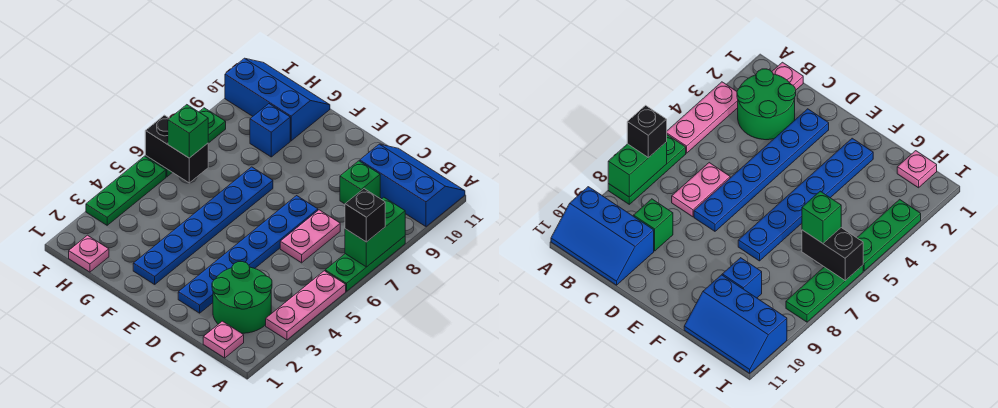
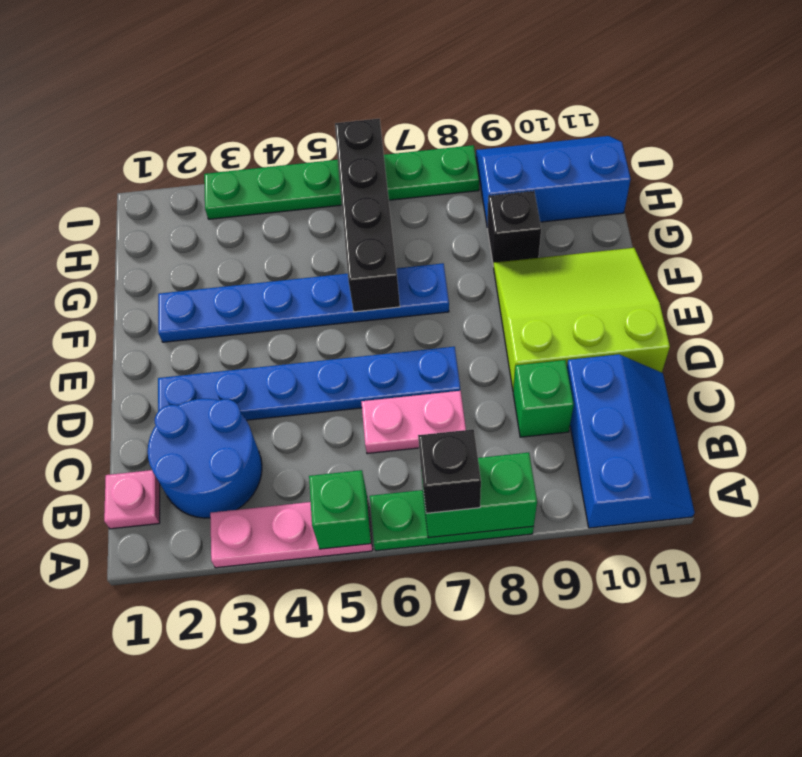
green 2x2 round brick [212,262,272,333] -> blue 2x2 round brick [148,399,262,518]
none -> lime 3x3 slope [494,248,670,392]
blue 1x1 brick [250,104,290,157] -> black 1x1 brick [487,191,541,266]
blue 2x3 slope [225,58,330,141] -> blue 2x3 slope turned to [476,136,631,227]
pink 1x1 plate [69,235,109,272] -> none
black 1x2 brick [145,115,208,183] -> black 1x4 brick [335,119,400,312]
green 1x1 brick [168,105,208,158] -> green 1x1 brick moved to [309,470,371,549]

